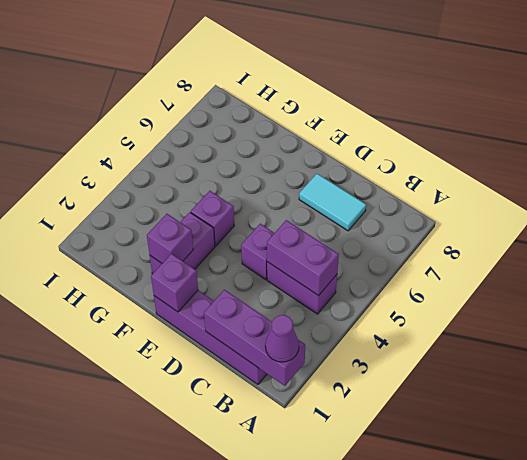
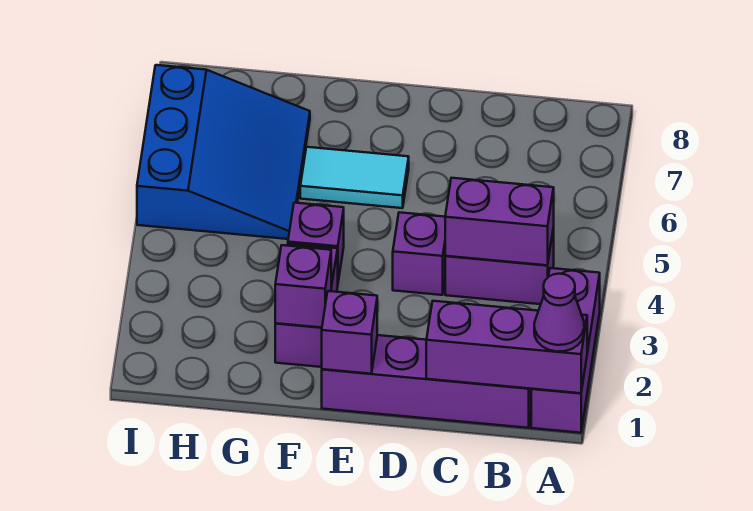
none -> purple 1x3 brick [531,268,600,433]
cyan 1x2 tile [299,174,366,231] -> cyan 1x2 tile moved to [300,147,409,208]
none -> blue 3x3 slope [137,65,310,239]

